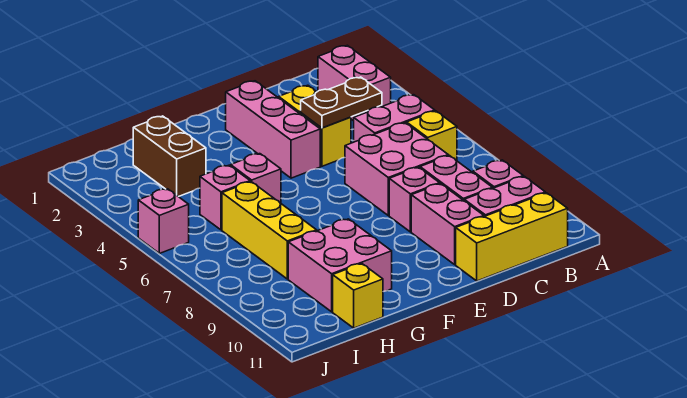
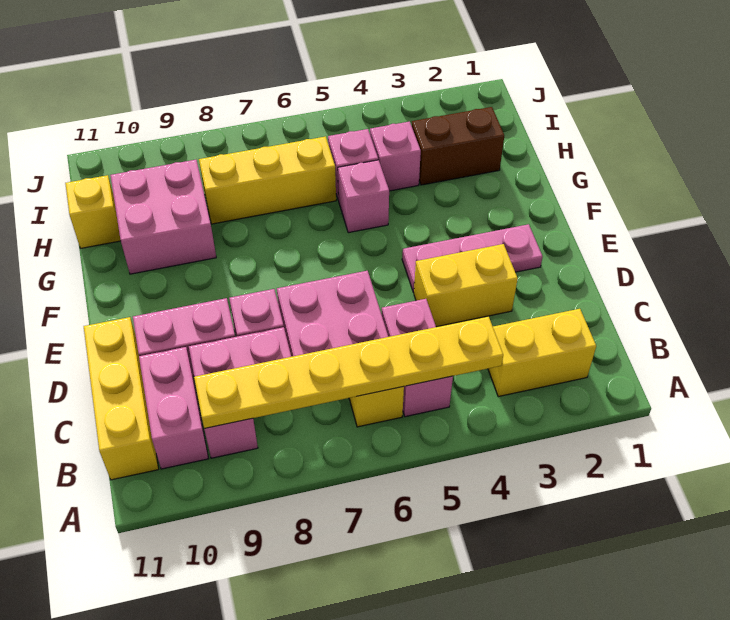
pink 1x2 brick [318,45,391,121] -> yellow 1x2 brick [488,309,596,397]
none -> yellow 1x6 plate [194,316,503,429]
brown 1x2 plate [301,77,382,128] -> none
pink 1x3 brick [226,81,320,178] -> pink 1x3 plate [402,224,543,292]
pink 1x1 brick [138,189,189,253] -> pink 1x1 brick moved to [370,122,421,191]

